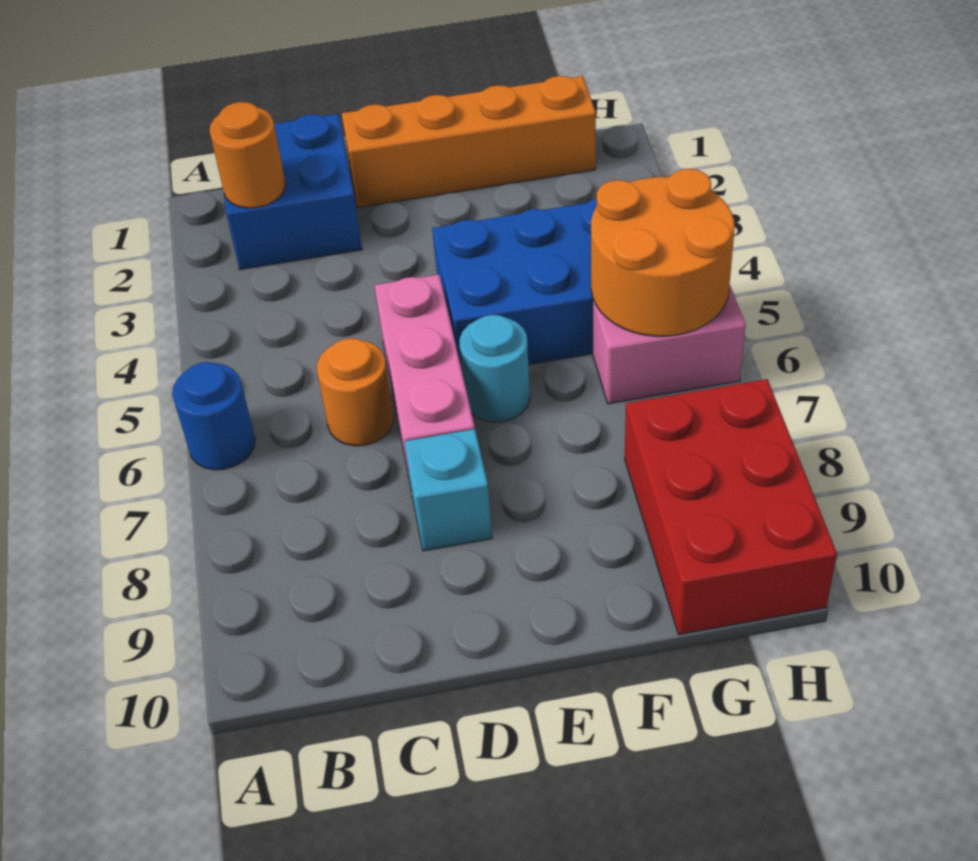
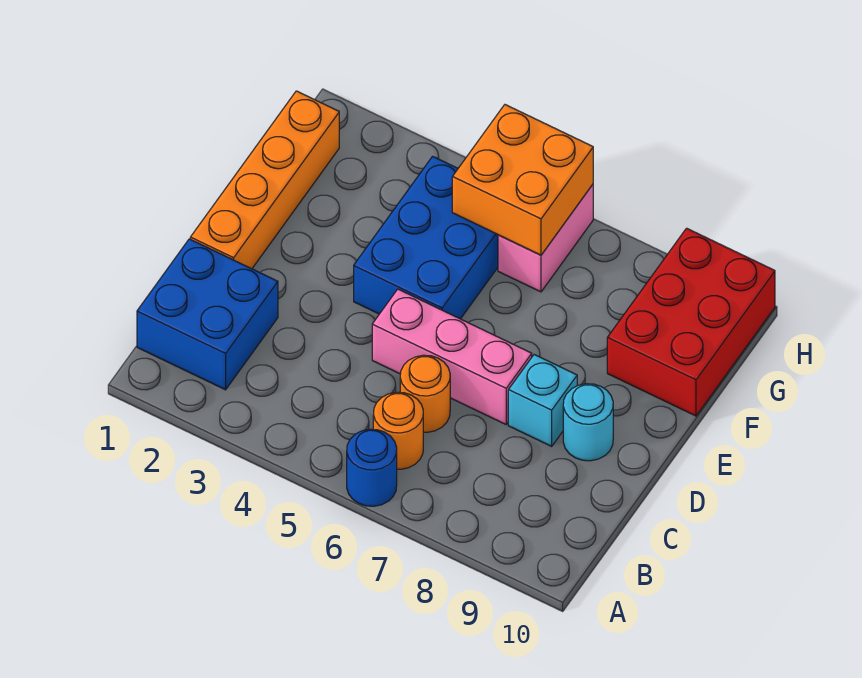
orange 1x1 round brick [210,102,285,208] -> orange 1x1 round brick moved to [373,392,423,469]
cyan 1x1 round brick [460,315,530,422] -> cyan 1x1 round brick moved to [563,384,613,461]
orange 2x2 round brick [591,169,735,336] -> orange 2x2 brick [452,105,593,255]
red 2x3 brick [625,379,837,635] -> red 2x3 brick turned to [607,228,775,416]

